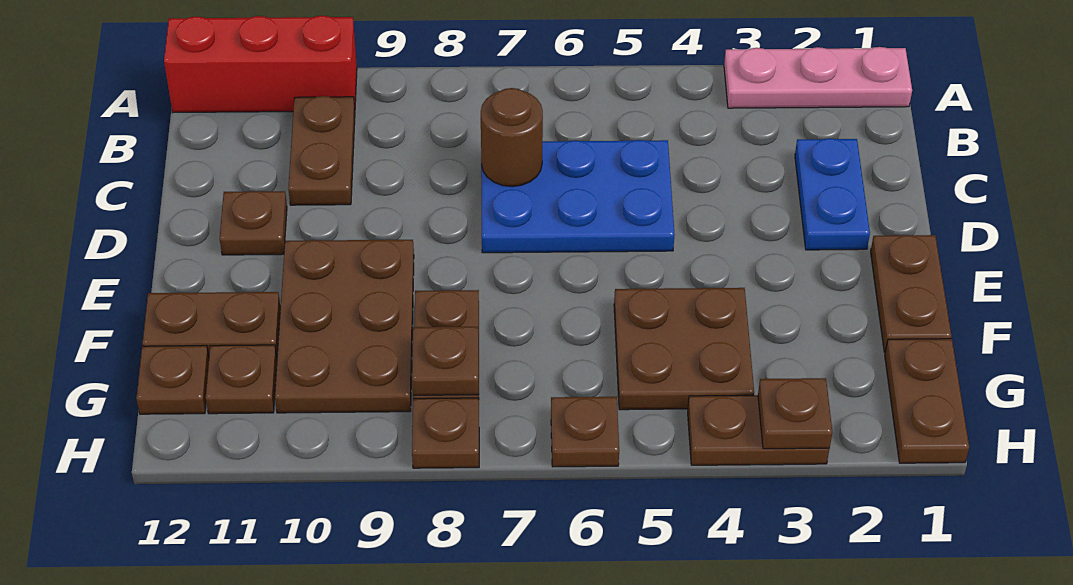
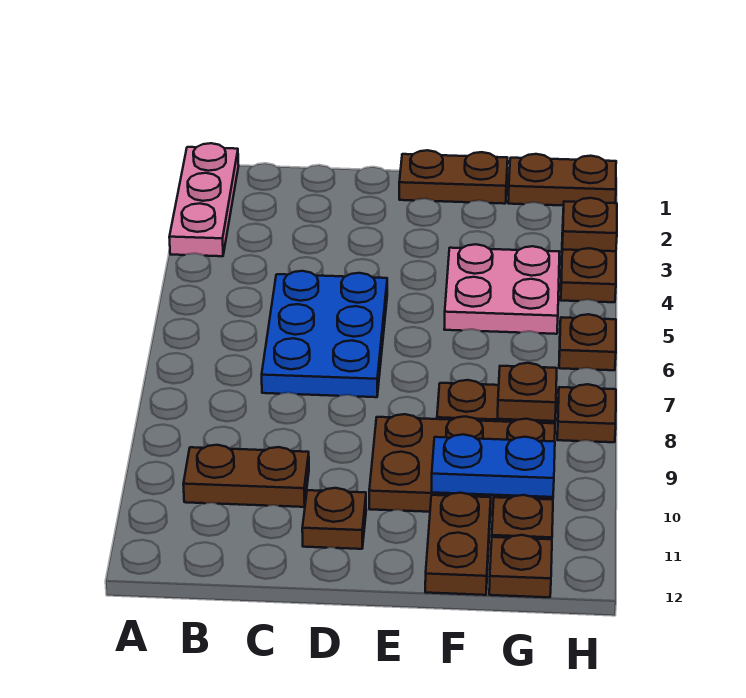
red 1x3 brick [164,16,357,112] -> none
blue 1x2 plate [795,138,870,250] -> blue 1x2 plate moved to [432,434,555,497]
brown 1x1 round brick [481,88,543,187] -> none
brown 2x2 plate [614,288,754,410] -> pink 2x2 plate [444,244,559,334]

